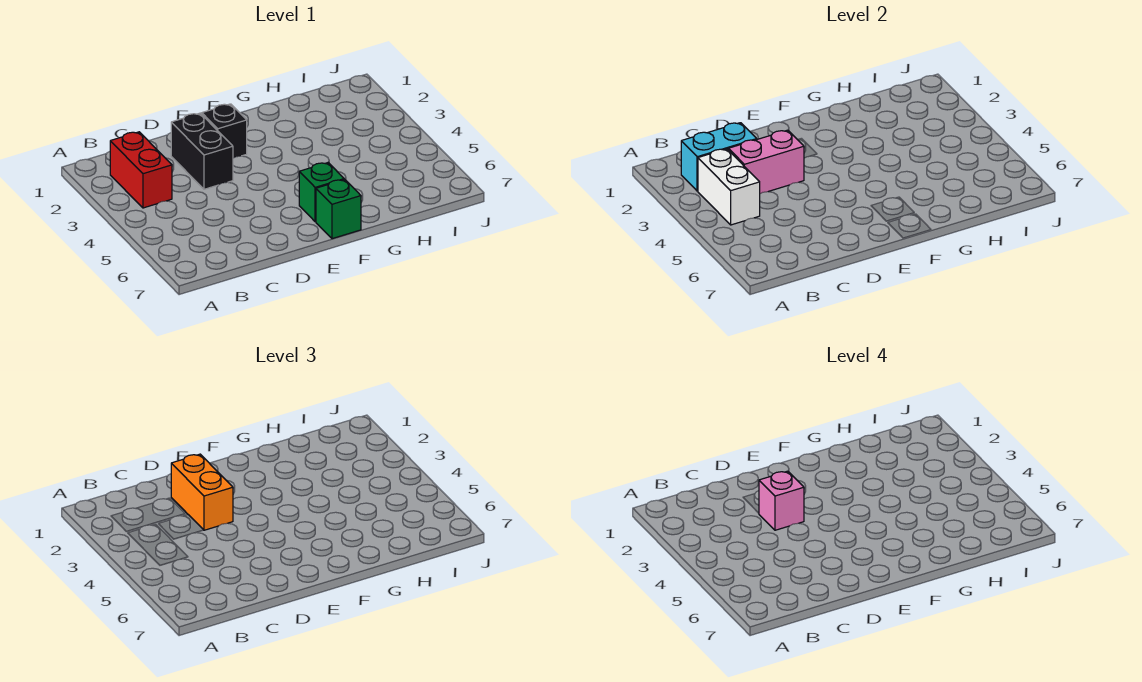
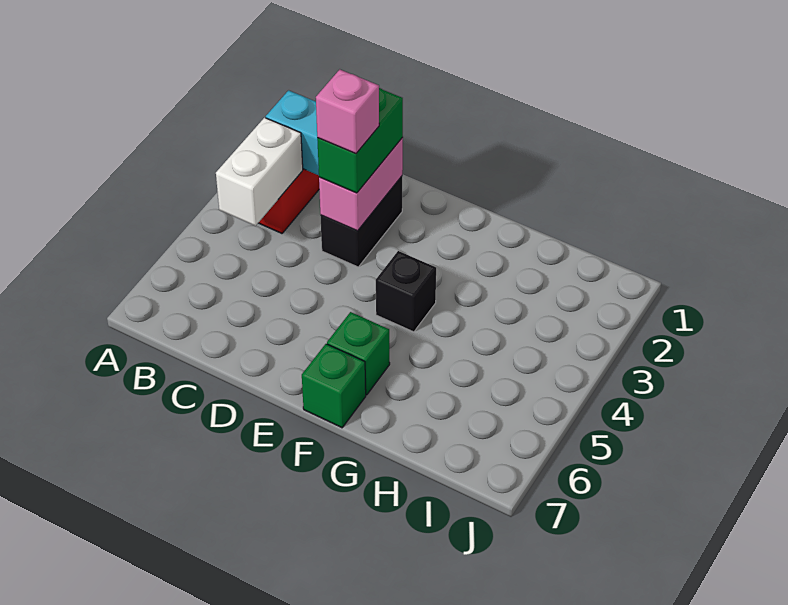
pink 1x2 brick [728,130,804,194] -> pink 1x2 brick turned to [319,138,403,231]
orange 1x2 brick [171,454,233,530] -> green 1x2 brick [317,88,403,193]
black 1x1 brick [202,104,247,158] -> black 1x1 brick moved to [376,251,436,332]

